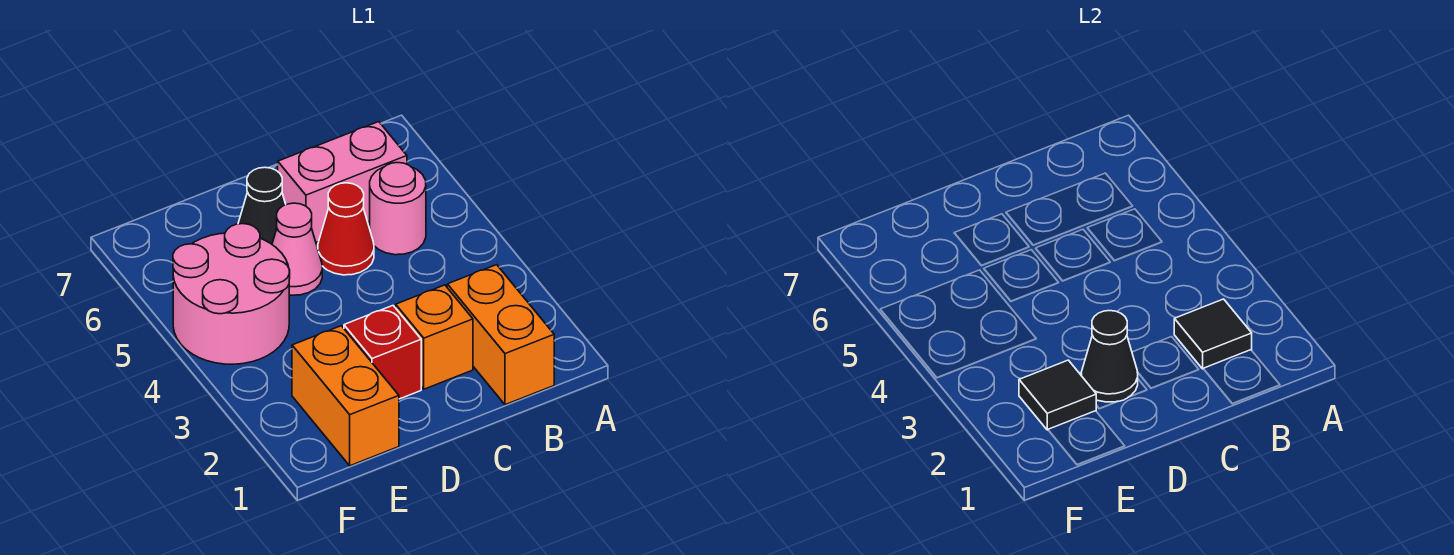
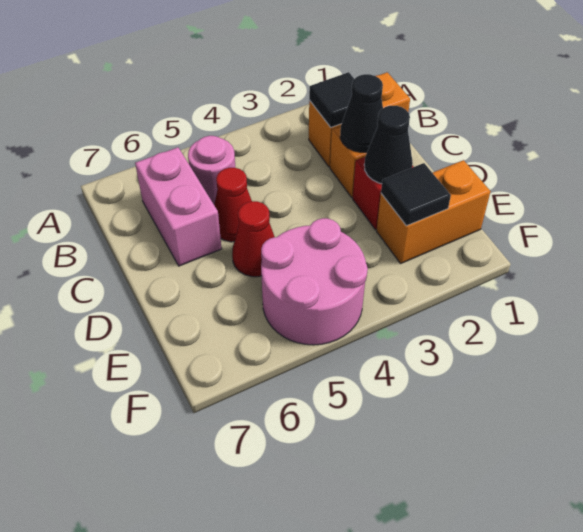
pink 1x1 cone [272,203,322,295] -> red 1x1 cone [232,201,275,277]
black 1x1 cone [238,167,286,244] -> black 1x1 cone moved to [340,74,383,152]

